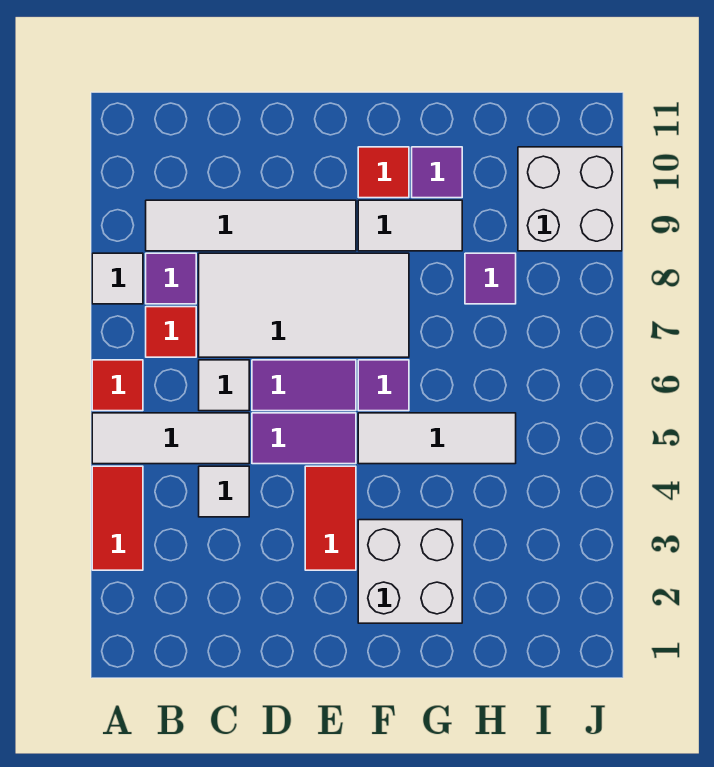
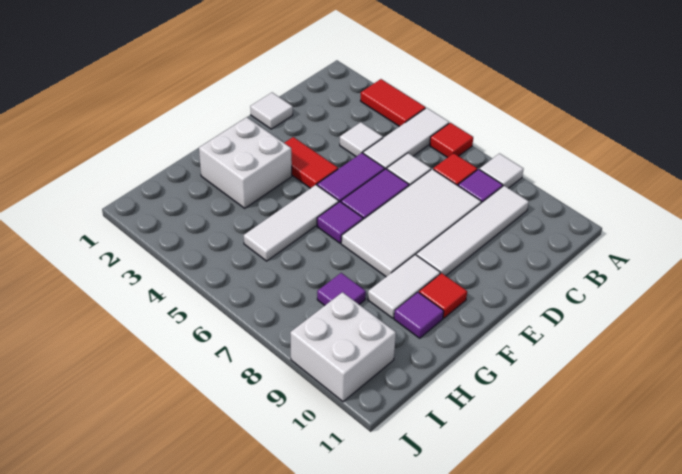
none -> white 1x1 tile [250,93,293,129]

